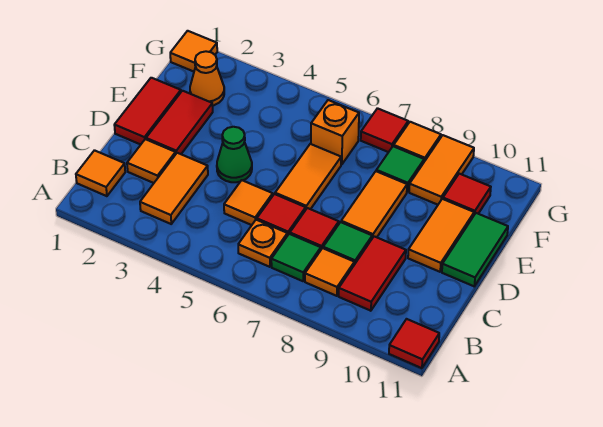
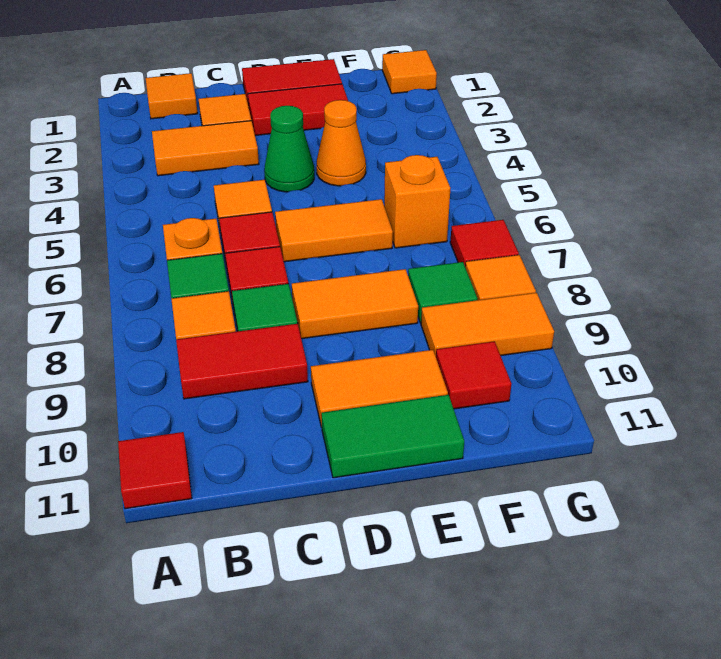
orange 1x1 cone [190,51,224,106] -> orange 1x1 cone moved to [316,100,366,186]

